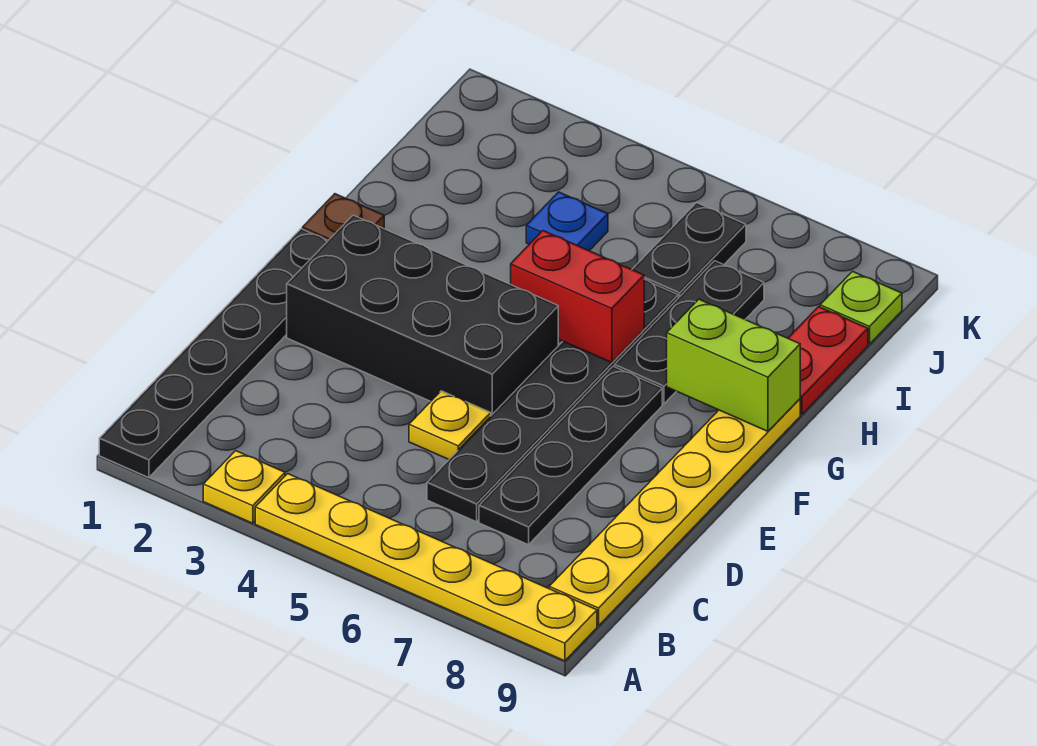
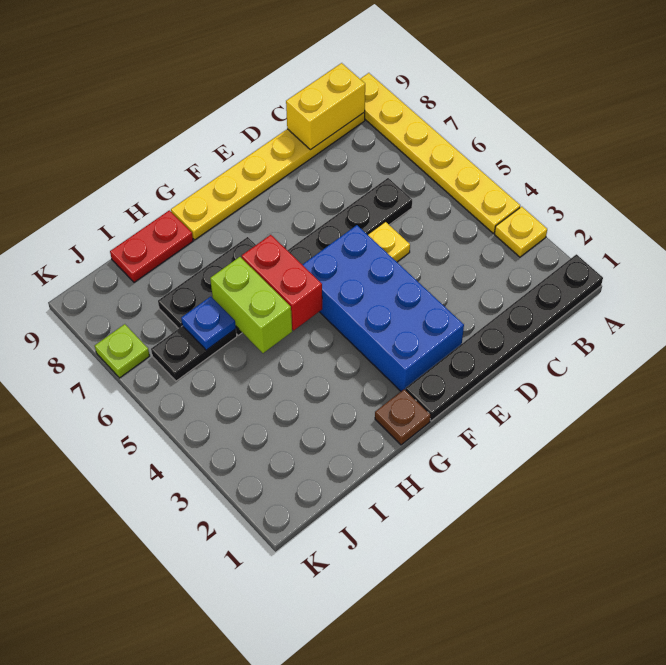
none -> yellow 1x2 brick [286,63,365,150]
black 1x4 plate [479,366,662,545] -> none
black 2x4 brick [287,215,558,415] -> blue 2x4 brick [302,225,464,391]
lime 1x2 brick [667,299,800,431] -> lime 1x2 brick moved to [210,257,292,353]
blue 1x1 plate [526,192,608,251] -> blue 1x1 plate moved to [181,296,236,350]
lime 1x1 plate [820,271,902,344] -> lime 1x1 plate moved to [95,324,150,378]

